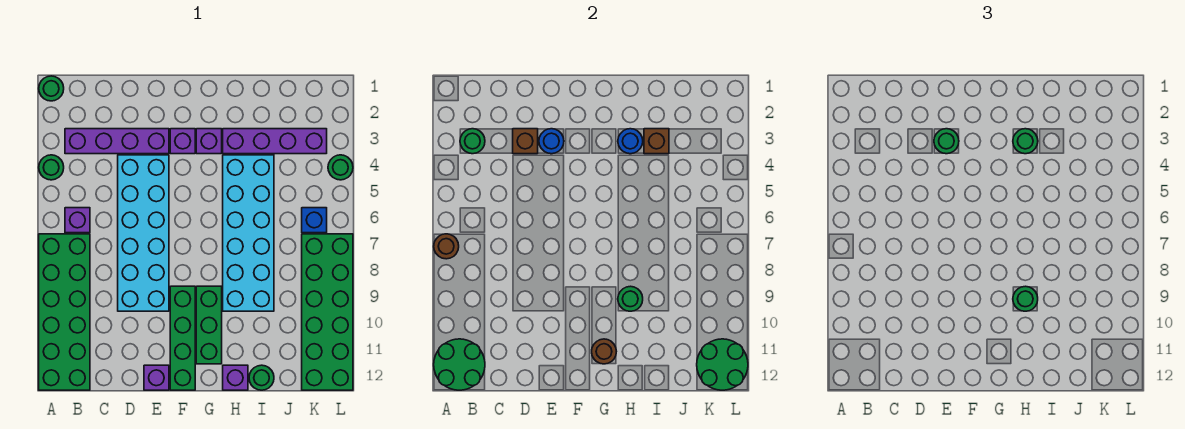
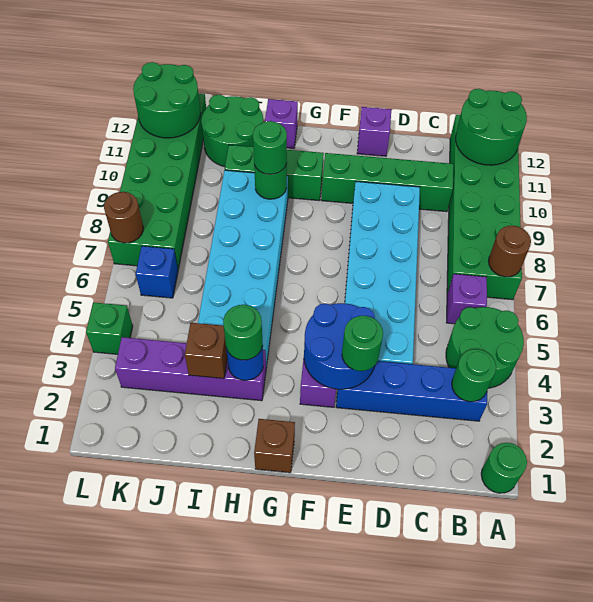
green 1x1 round brick [39,155,64,180] -> green 2x2 round brick [446,307,524,388]
purple 1x4 brick [65,129,169,154] -> blue 1x4 brick [336,361,487,421]
brown 1x1 brick [513,129,538,154] -> brown 1x1 brick moved to [254,419,295,473]
blue 1x1 round brick [539,129,564,154] -> blue 2x2 round brick [304,303,375,389]
green 1x4 brick [170,286,195,390] -> green 1x4 brick turned to [321,153,453,212]
purple 1x1 brick [196,129,222,154] -> none
green 1x3 brick [196,286,222,364] -> green 1x3 brick turned to [225,145,324,200]
brown 1x1 round brick [592,339,616,364] -> brown 1x1 round brick moved to [104,192,143,243]
green 1x1 round brick [249,365,274,390] -> green 2x2 round brick [201,95,263,167]
green 1x1 round brick [328,155,353,180] -> green 1x1 brick [86,302,133,354]

